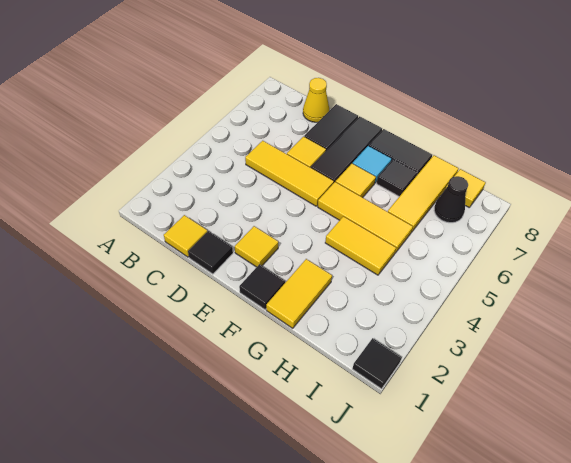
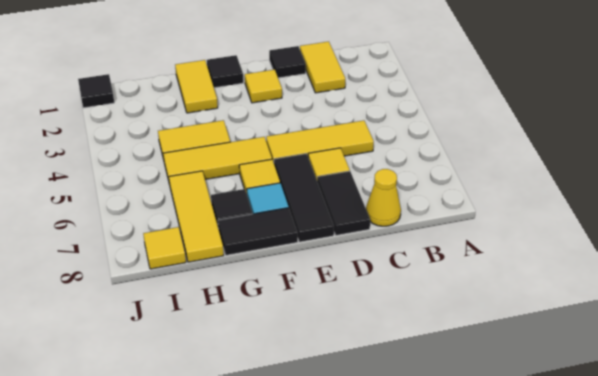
yellow 1x1 tile [164,215,208,257] -> yellow 1x2 tile [300,42,345,93]
black 1x1 cone [434,176,468,223] -> none

